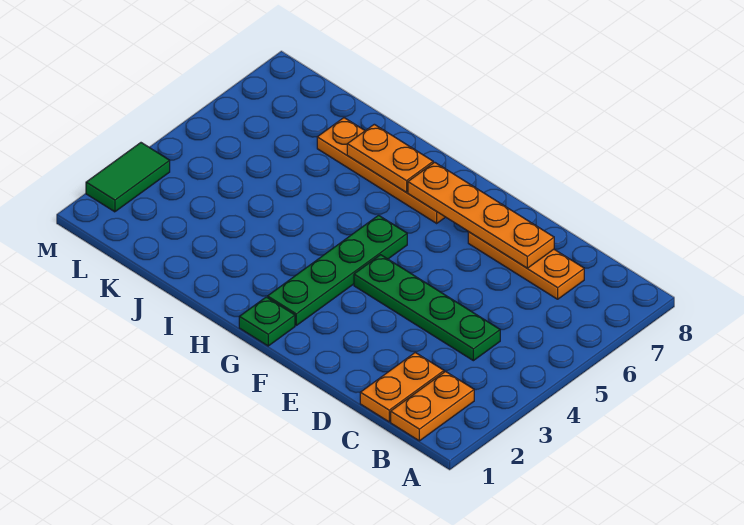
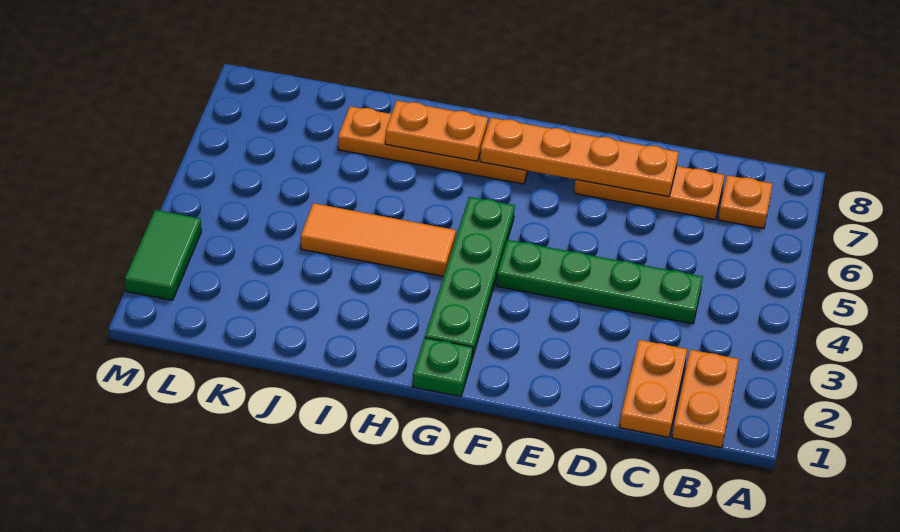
none -> orange 1x1 plate [718,175,773,229]
none -> orange 1x3 tile [301,203,456,276]

